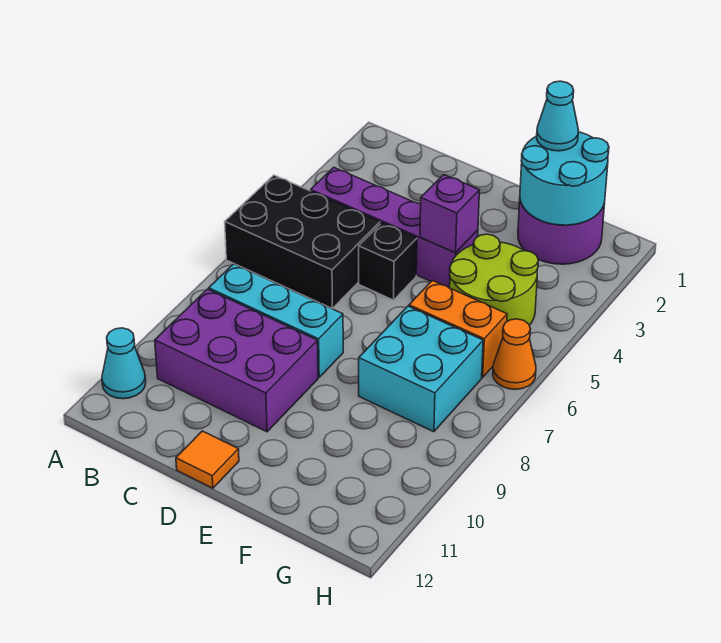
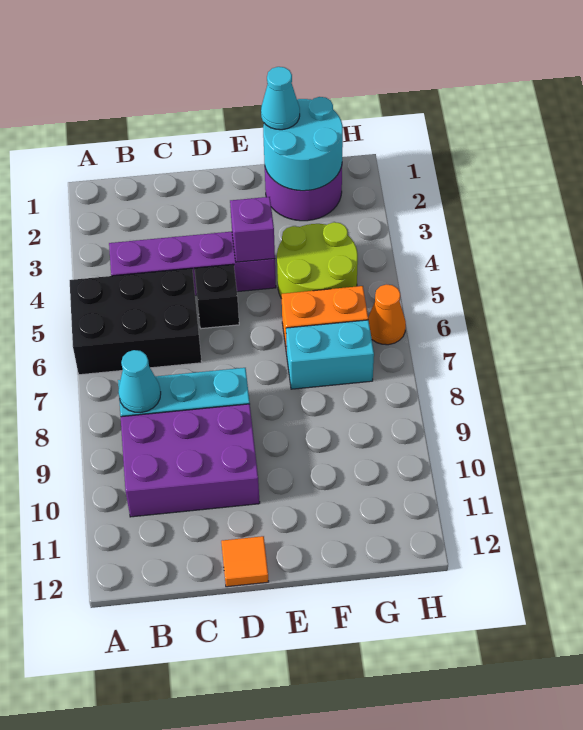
cyan 1x1 cone [102,328,146,399] -> cyan 1x1 cone moved to [118,350,161,413]
cyan 2x2 brick [359,306,483,432] -> cyan 1x2 brick [286,320,374,389]

